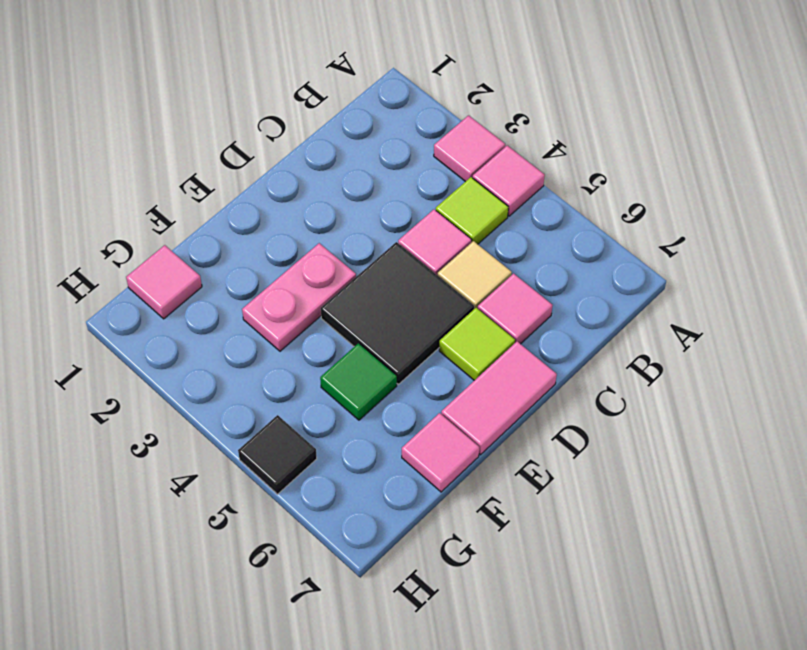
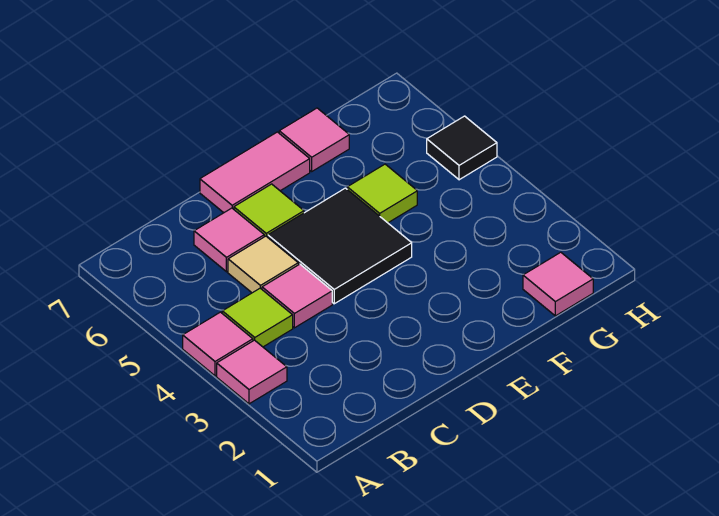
pink 1x2 plate [242,243,356,351] -> none
green 1x1 tile [320,343,397,420] -> lime 1x1 tile [347,164,417,223]

